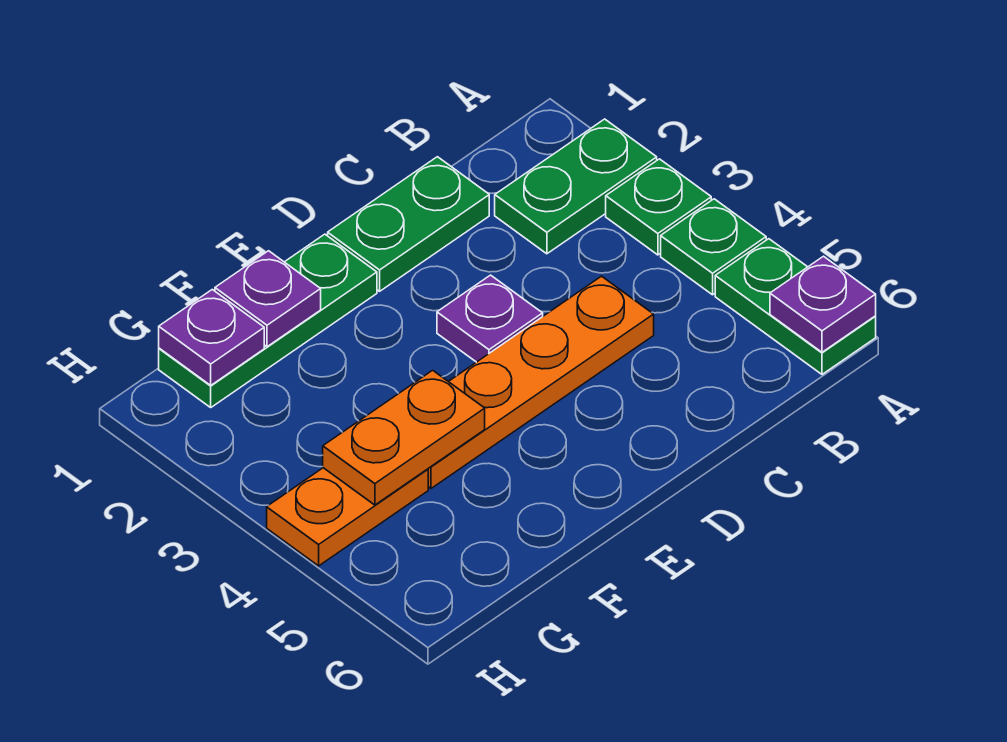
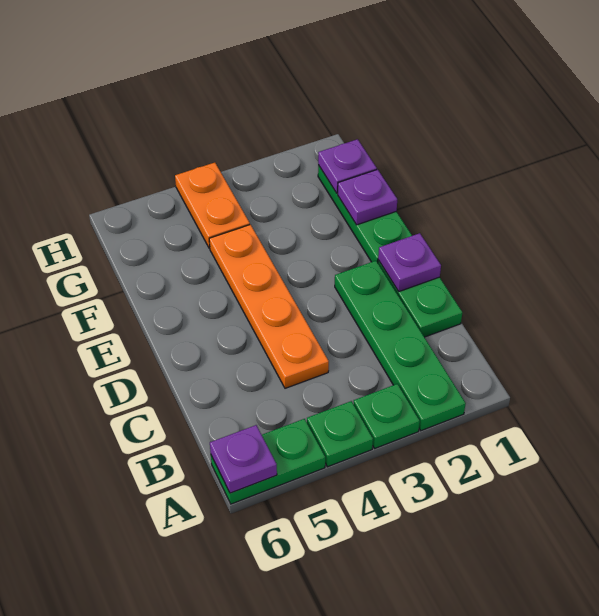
green 1x2 plate [495,119,657,254] -> green 1x4 plate [335,261,466,431]
purple 1x1 plate [437,275,543,362] -> purple 1x1 plate moved to [378,233,441,292]
orange 1x2 plate [323,370,485,505] -> none

